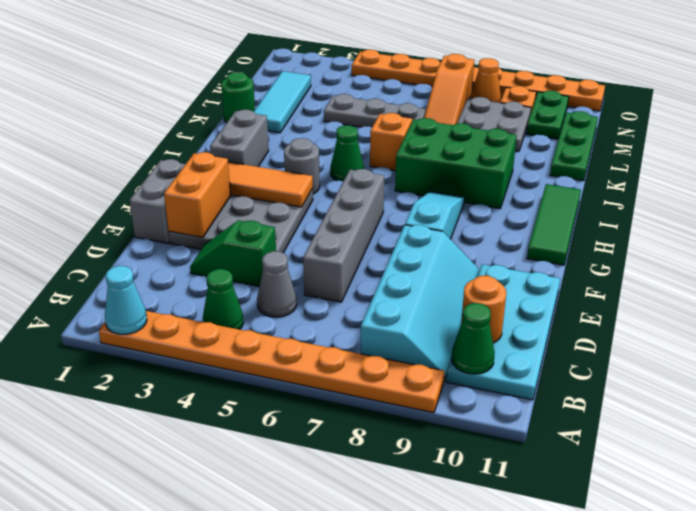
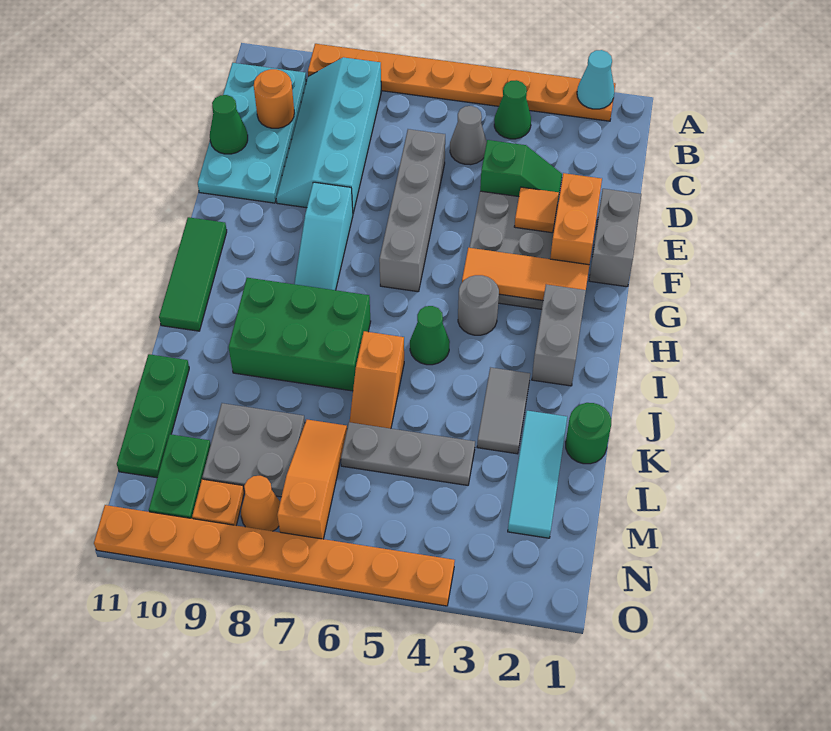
green 1x1 cone [451,303,495,374] -> green 1x1 cone moved to [210,95,248,154]
none -> orange 1x1 tile [514,187,559,233]
none -> grey 1x2 tile [477,367,530,454]

